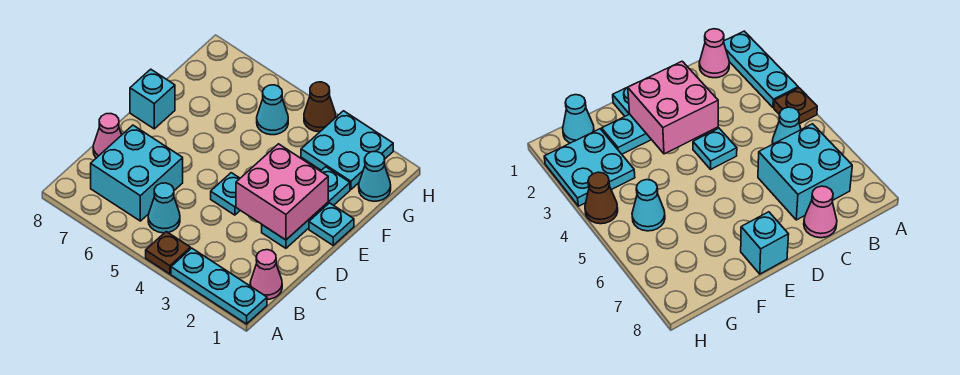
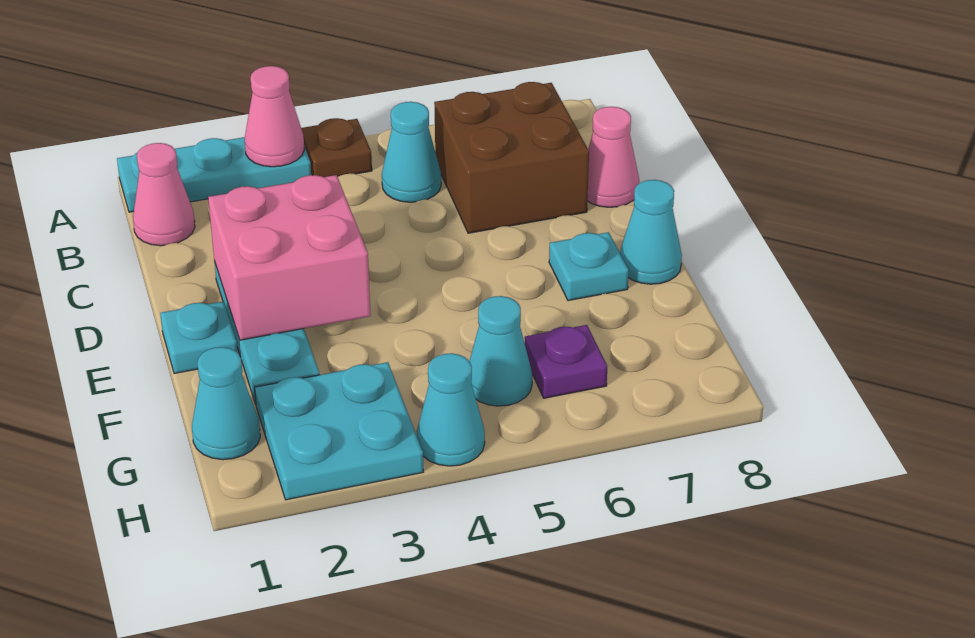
none -> pink 1x1 cone [245,66,304,167]
cyan 2x2 brick [91,125,183,221] -> brown 2x2 brick [434,82,589,233]
cyan 1x1 plate [211,173,240,215] -> cyan 1x1 plate moved to [549,232,629,301]
cyan 1x1 brick [130,69,175,129] -> cyan 1x1 cone [620,180,682,284]
none -> purple 1x1 plate [525,325,607,398]
brown 1x1 cone [304,82,336,132] -> cyan 1x1 cone [417,353,485,466]

